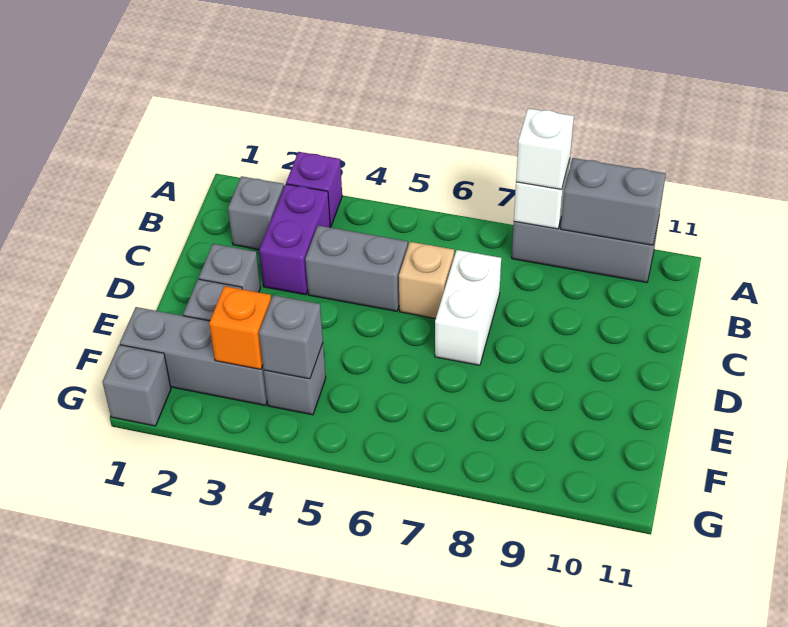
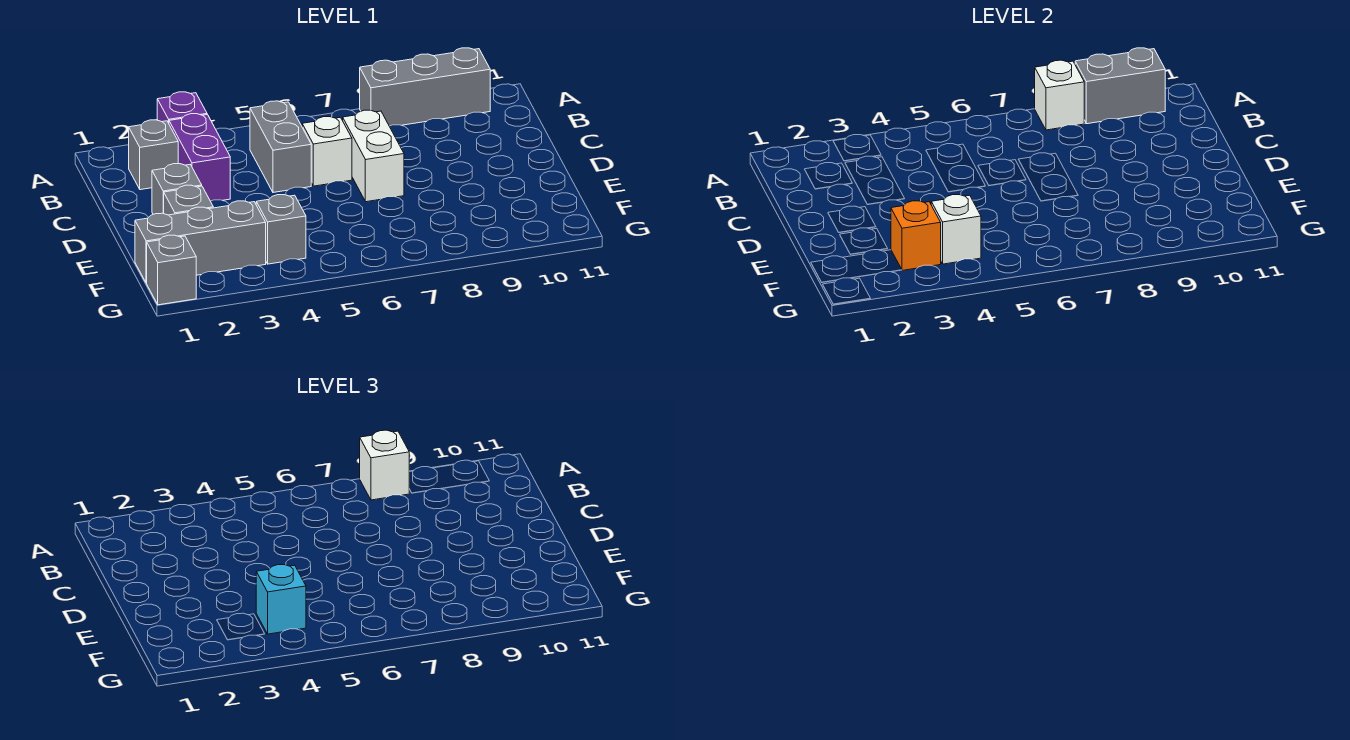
grey 1x2 brick [305,226,408,311] -> grey 1x2 brick turned to [250,101,311,192]
tan 1x1 brick [399,242,454,319] -> white 1x1 brick [302,117,352,186]
grey 1x1 brick [259,295,323,379] -> white 1x1 brick [931,195,981,264]
none -> cyan 1x1 brick [256,565,306,634]

